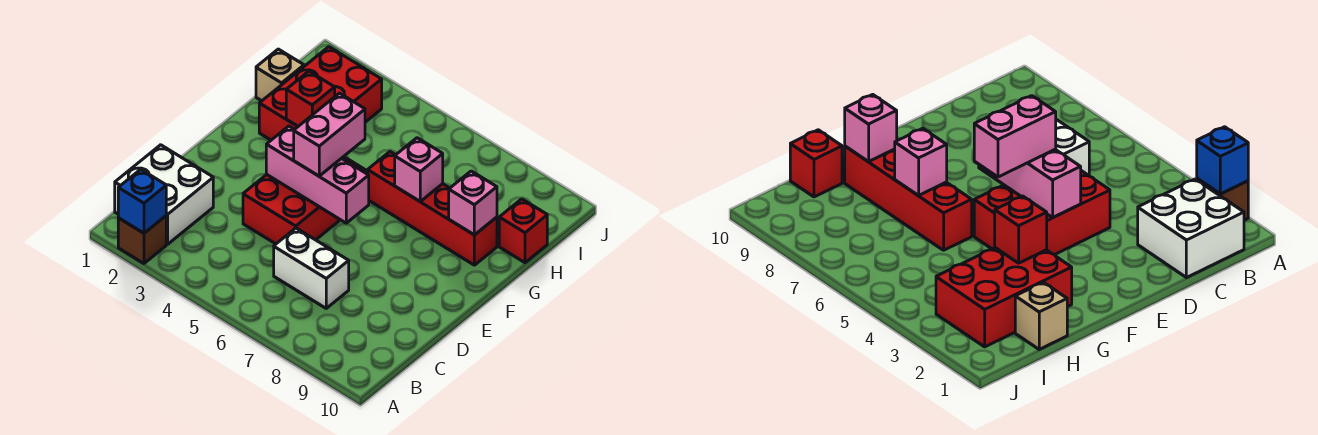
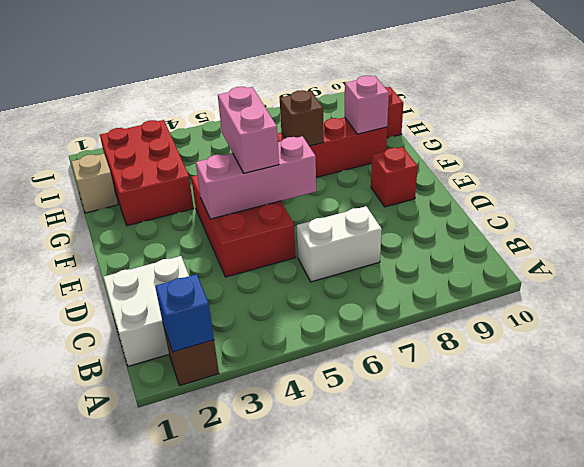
red 1x1 brick [286,71,335,126] -> red 1x1 brick moved to [371,147,418,207]
pink 1x1 brick [395,138,443,201] -> brown 1x1 brick [280,90,324,146]

